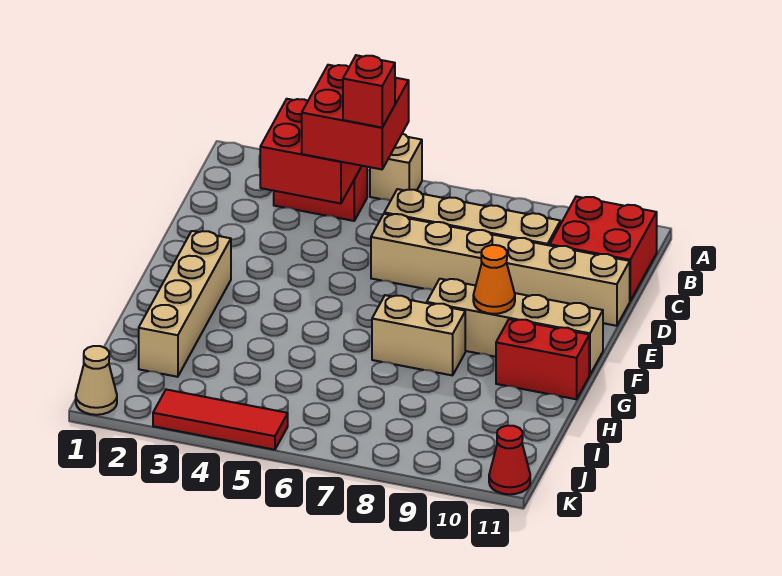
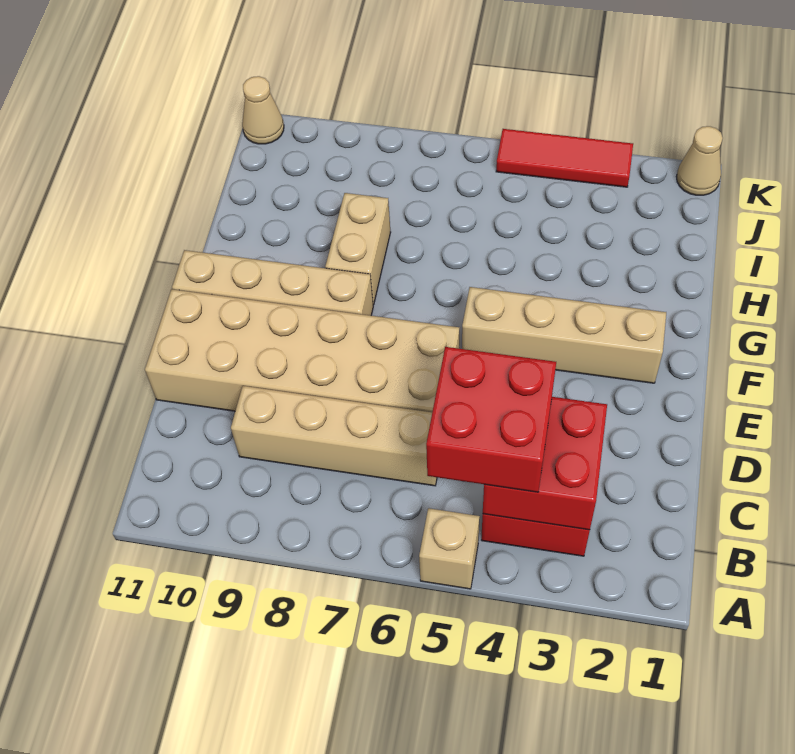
red 2x2 brick [550,196,657,301] -> none
red 1x1 brick [343,55,395,127] -> none
tan 1x6 brick [371,214,630,326] -> tan 2x6 brick [145,289,459,412]
tan 1x4 brick [139,231,231,377] -> tan 1x4 brick turned to [462,287,666,383]
orange 1x1 cone [473,245,515,314] -> none
tan 1x2 brick [372,295,465,375] -> tan 1x2 brick turned to [325,193,391,305]
red 1x2 brick [496,319,589,399] -> none
red 1x1 cone [489,426,530,494] -> tan 1x1 cone [242,76,284,144]

